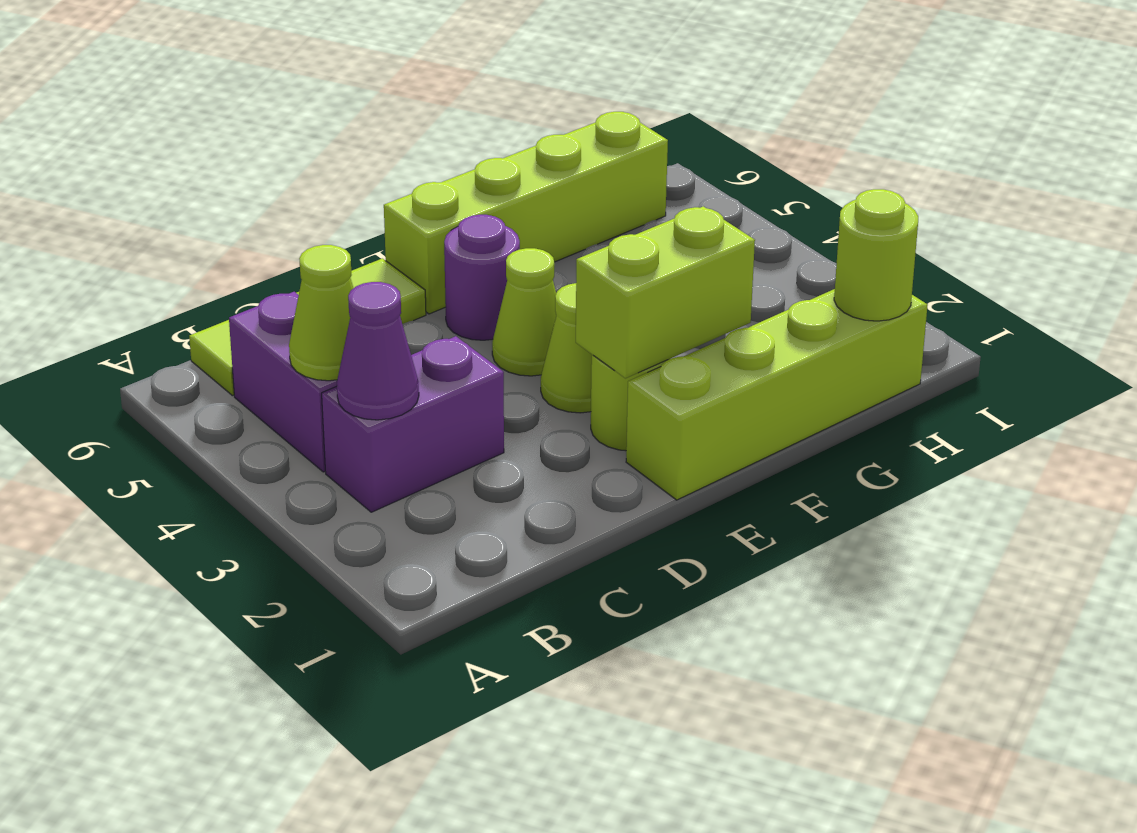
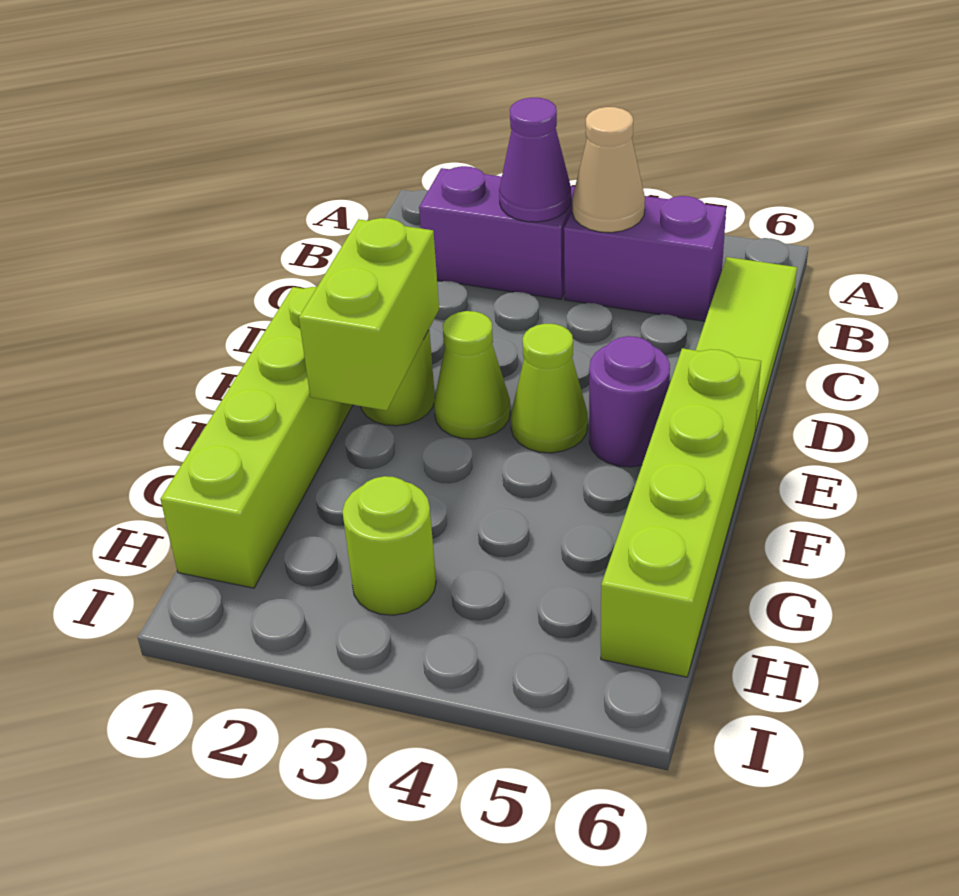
purple 1x2 brick [322,336,504,512] -> purple 1x2 brick turned to [419,166,575,299]
lime 1x1 cone [289,245,353,381] -> tan 1x1 cone [572,107,645,233]
lime 1x1 round brick [834,189,918,321] -> lime 1x1 round brick moved to [342,476,436,615]

